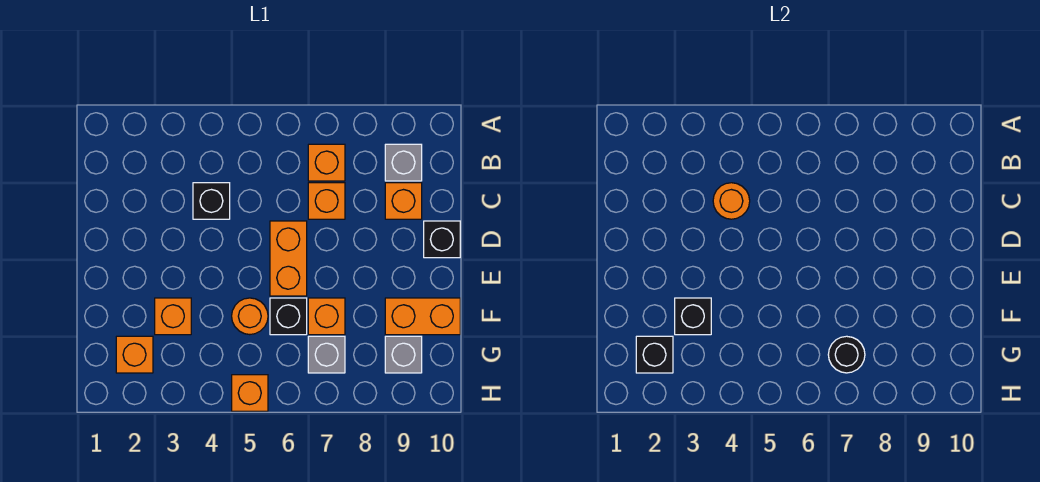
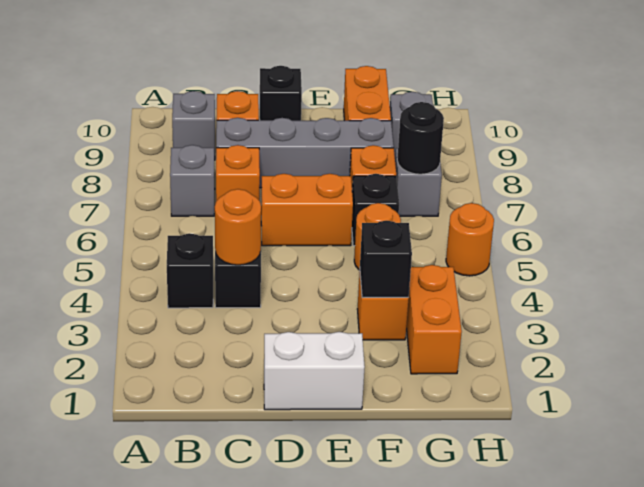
orange 1x1 brick [308,144,345,181] -> grey 1x1 brick [170,145,215,216]
none -> grey 1x4 brick [216,118,394,188]
none -> white 1x2 brick [264,332,365,410]
orange 1x1 brick [116,336,153,373] -> orange 1x2 brick [406,265,462,374]
black 1x1 brick [636,336,673,373] -> black 1x1 brick moved to [167,233,213,308]
orange 1x1 brick [232,375,268,411] -> orange 1x1 round brick [446,203,494,276]

